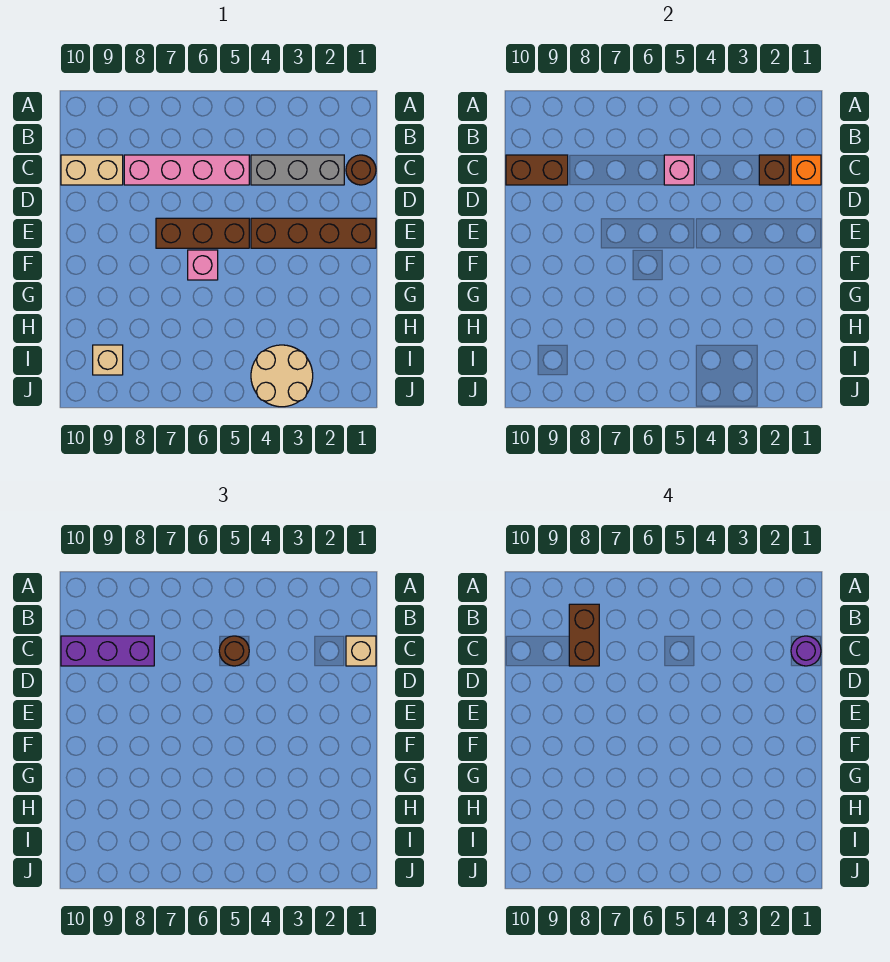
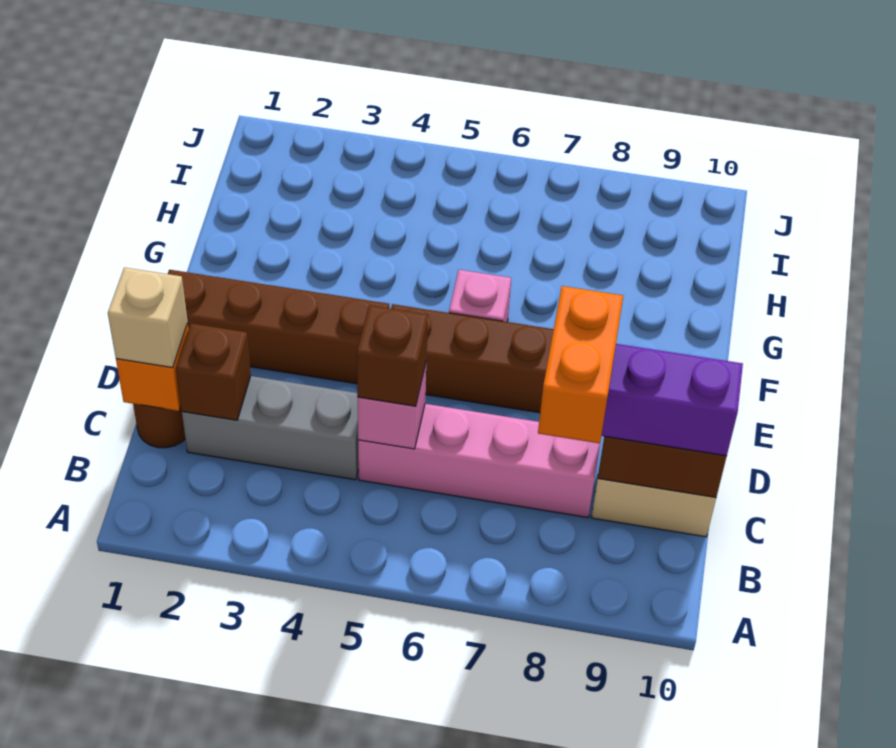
brown 1x2 brick [569,604,599,666] -> orange 1x2 brick [538,286,623,443]
purple 1x1 round brick [791,636,821,666] -> none
brown 1x1 round brick [219,636,249,666] -> brown 1x1 brick [357,305,428,406]
tan 2x2 round brick [251,345,313,407] -> none
tan 1x1 brick [93,345,123,375] -> none

